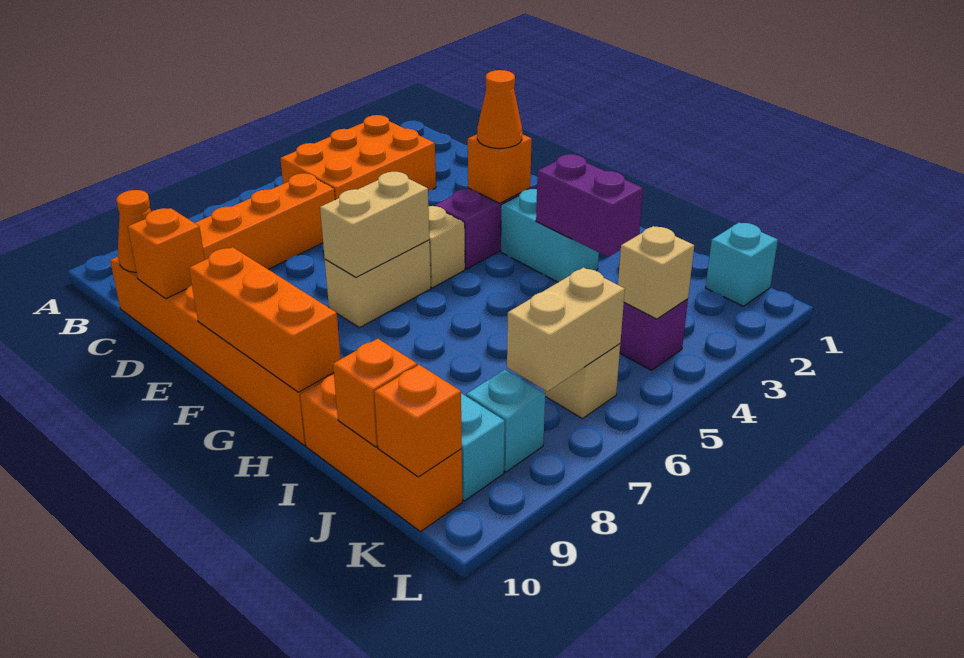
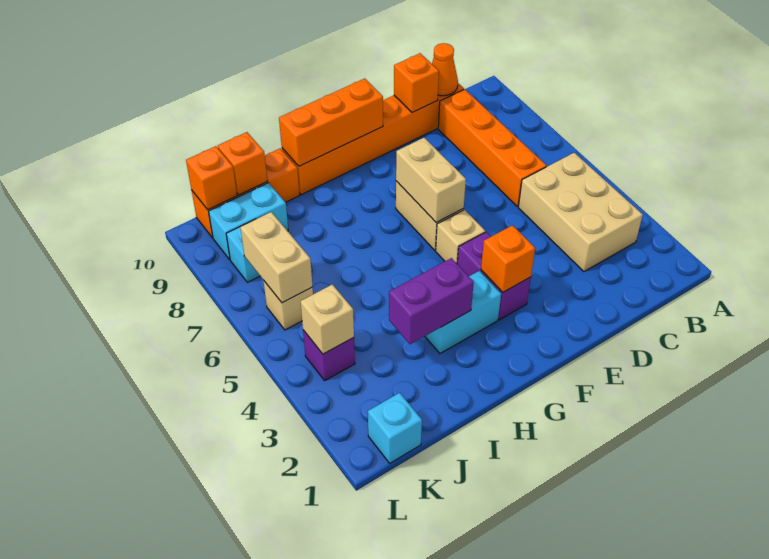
orange 2x3 brick [280,115,436,200] -> tan 2x3 brick [518,153,643,272]
orange 1x1 cone [477,70,522,148] -> none

